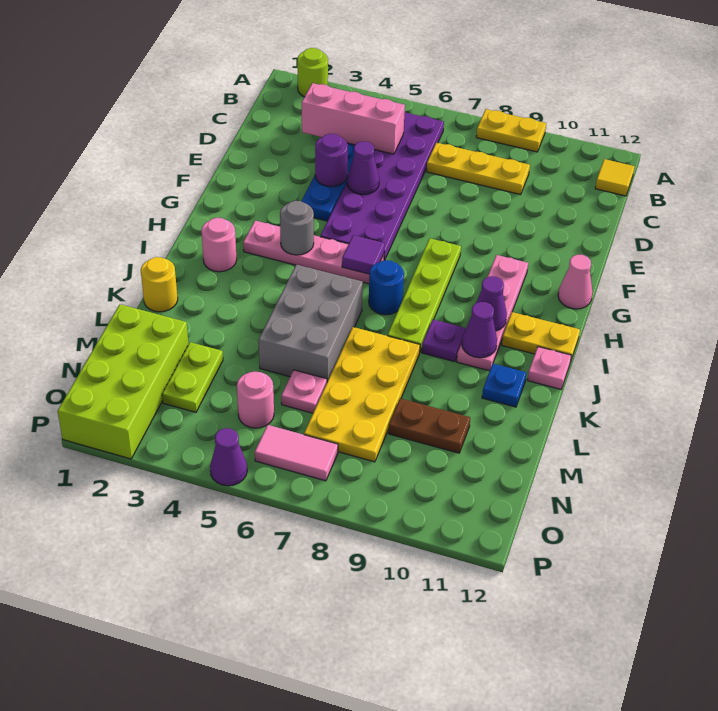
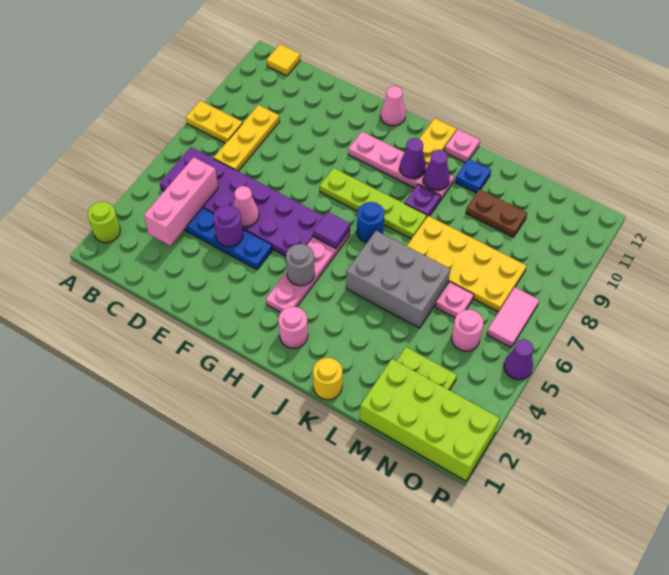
yellow 1x2 plate [476,109,546,152] -> yellow 1x2 plate turned to [186,101,243,143]
purple 1x1 cone [347,141,379,194] -> pink 1x1 cone [234,186,259,227]
brown 1x2 plate [388,399,470,453] -> brown 1x2 plate turned to [466,189,527,237]

